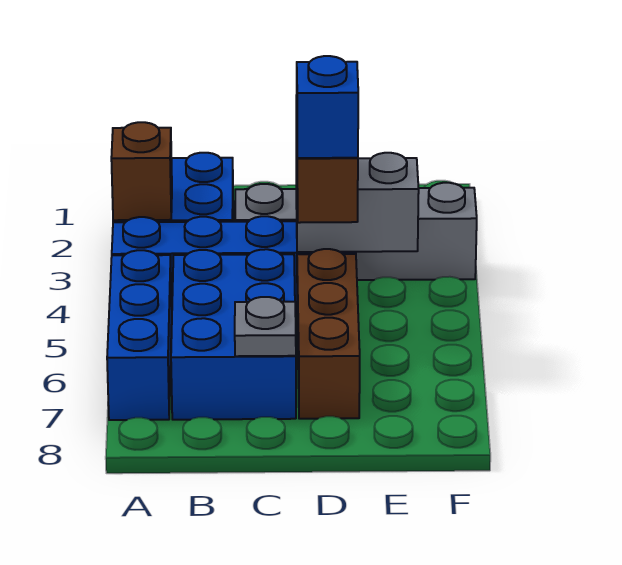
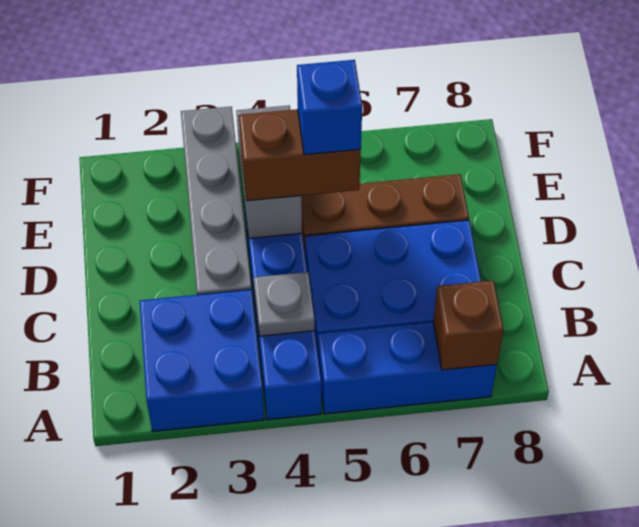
brown 1x1 brick [111,122,172,220] -> brown 1x1 brick moved to [433,280,503,370]
grey 1x1 plate [235,297,296,356] -> grey 1x1 plate moved to [254,272,315,336]

